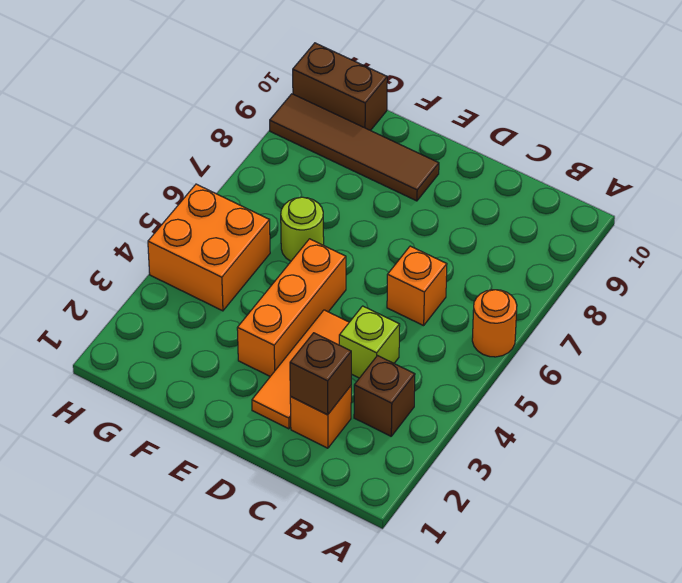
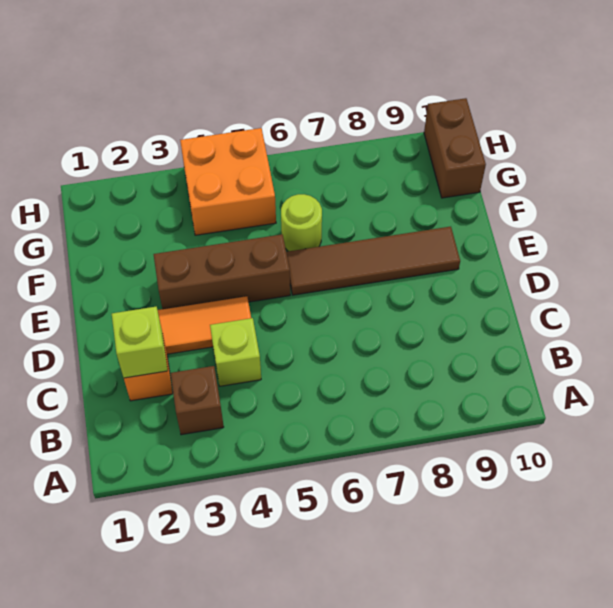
orange 1x1 round brick [472,290,517,357] -> none
brown 1x1 brick [290,333,351,415] -> lime 1x1 brick [112,307,168,378]
orange 1x1 brick [387,246,447,326] -> none
orange 1x3 brick [237,239,346,376] -> brown 1x3 brick [154,234,290,309]
brown 1x4 tile [270,94,439,201] -> brown 1x4 tile turned to [286,227,460,295]

